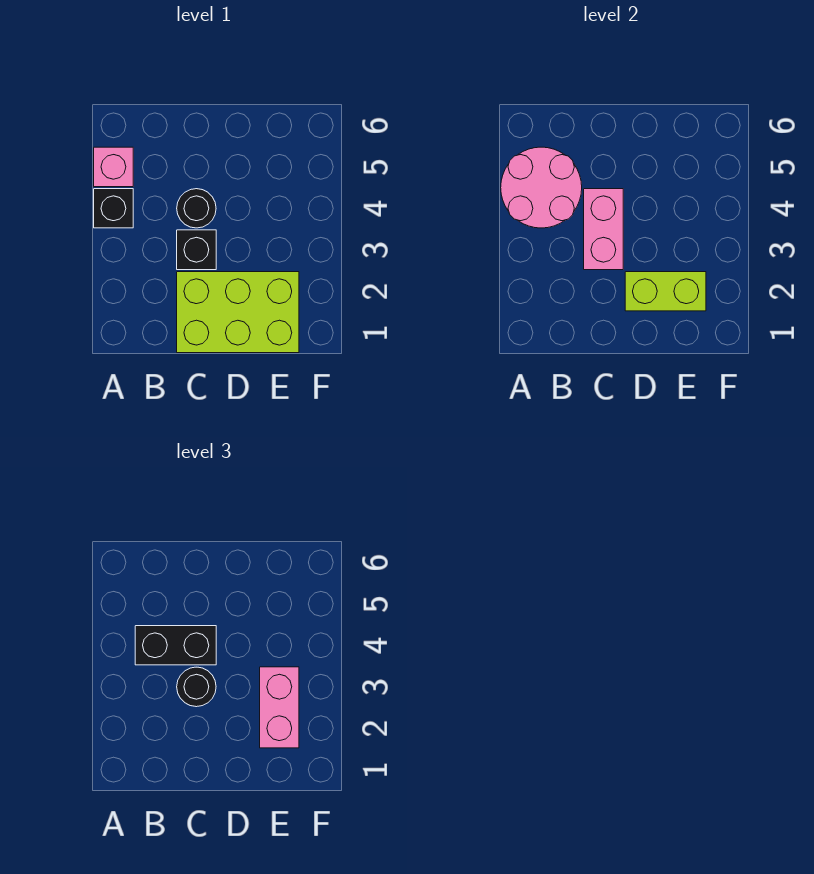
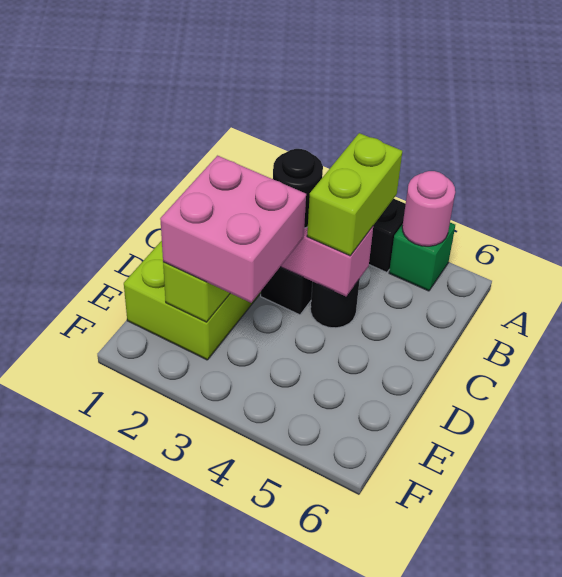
pink 2x2 round brick [501,147,582,228] -> pink 1x1 round brick [402,171,455,246]
pink 1x1 brick [94,147,133,187] -> green 1x1 brick [389,223,455,291]
black 1x2 brick [135,626,216,665] -> lime 1x2 brick [307,133,402,256]
pink 1x2 brick [260,667,299,748] -> pink 2x2 brick [160,156,306,303]

